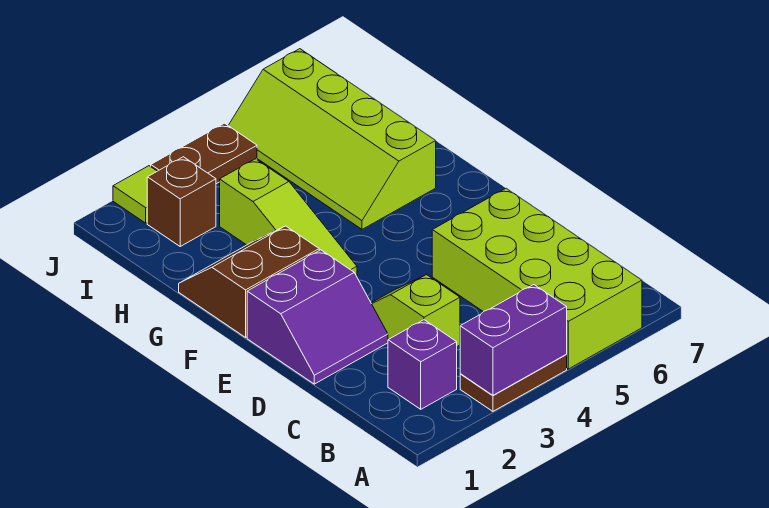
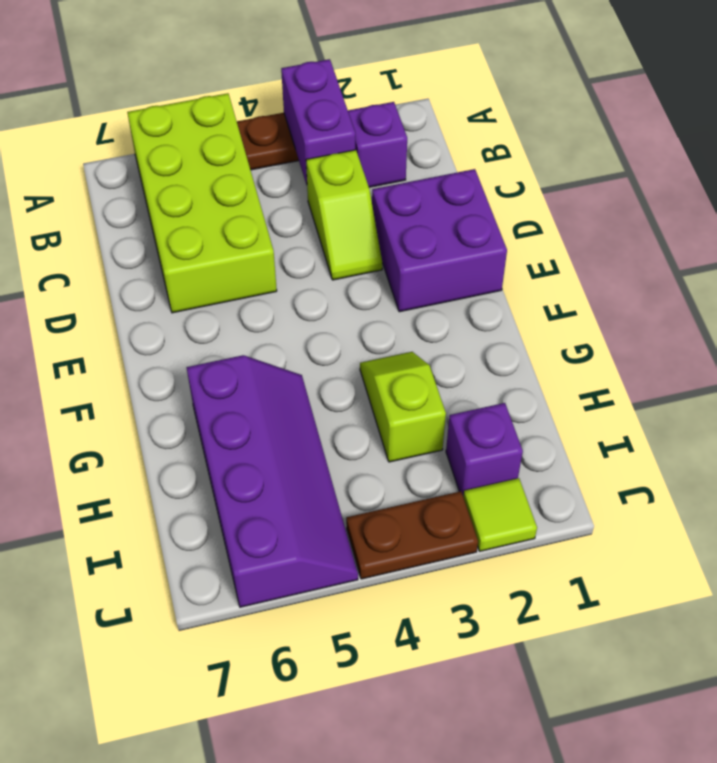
purple 1x2 brick [460,285,567,395] -> purple 1x2 brick turned to [281,59,355,185]
purple 2x2 slope [247,250,388,384] -> purple 2x2 brick [372,169,507,312]
brown 2x2 slope [179,226,319,337] -> none
lime 1x3 slope [220,159,357,275] -> lime 1x2 slope [360,352,446,462]
lime 2x4 slope [228,49,436,229] -> purple 2x4 slope [186,355,358,607]
brown 1x1 brick [147,157,216,246] -> purple 1x1 brick [446,403,523,496]

